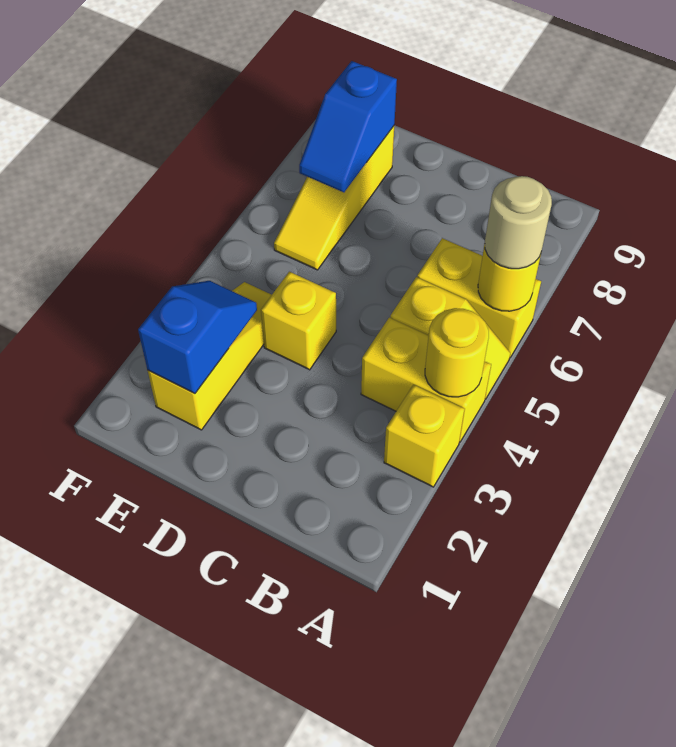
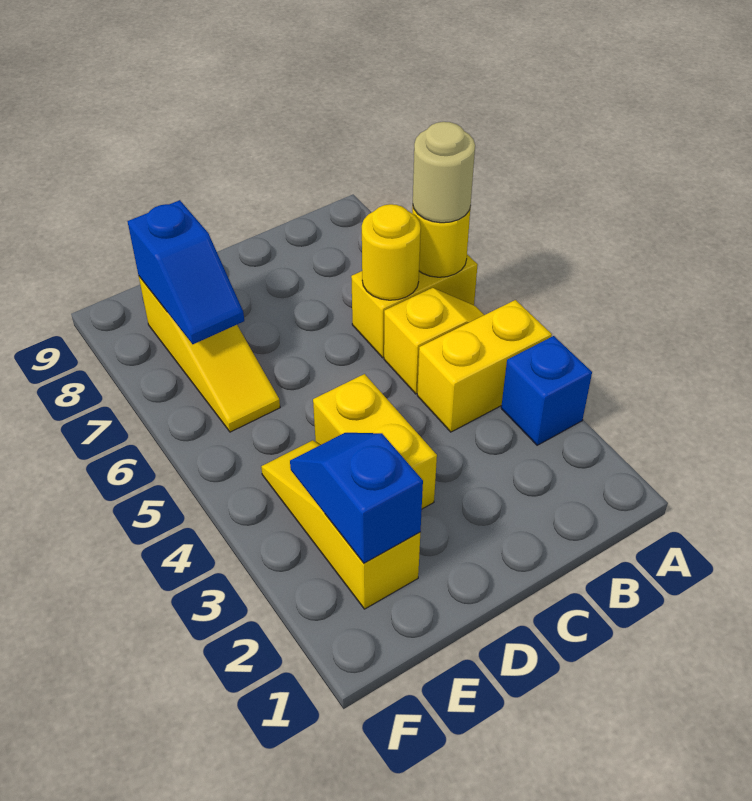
yellow 1x1 brick [384,385,465,487] -> blue 1x1 brick [501,336,592,445]
yellow 1x1 round brick [425,308,489,397] -> yellow 1x1 round brick moved to [362,204,421,300]
yellow 1x1 brick [261,272,336,370] -> yellow 1x2 brick [313,374,437,509]

